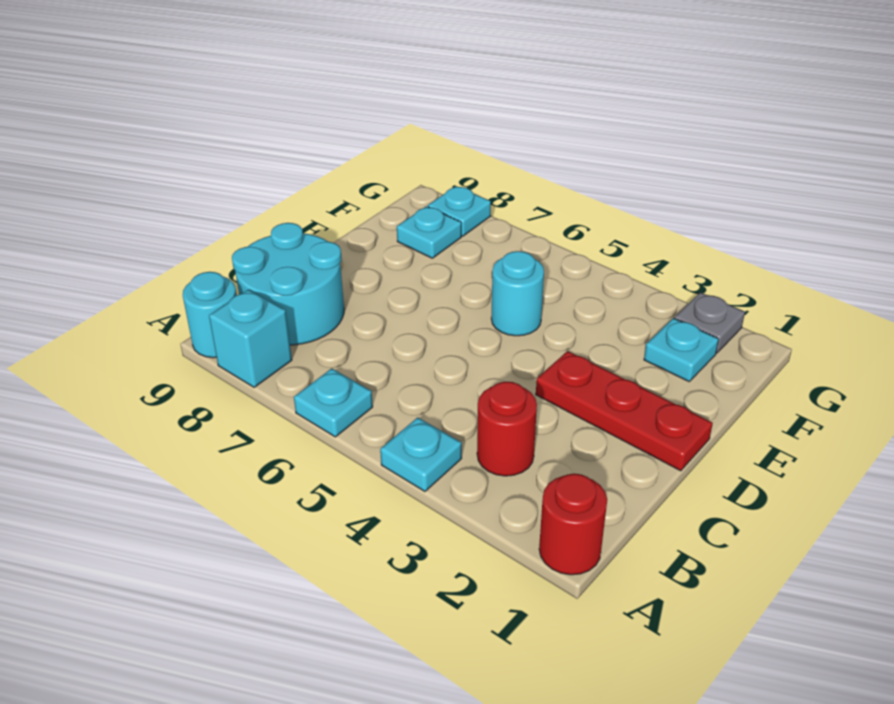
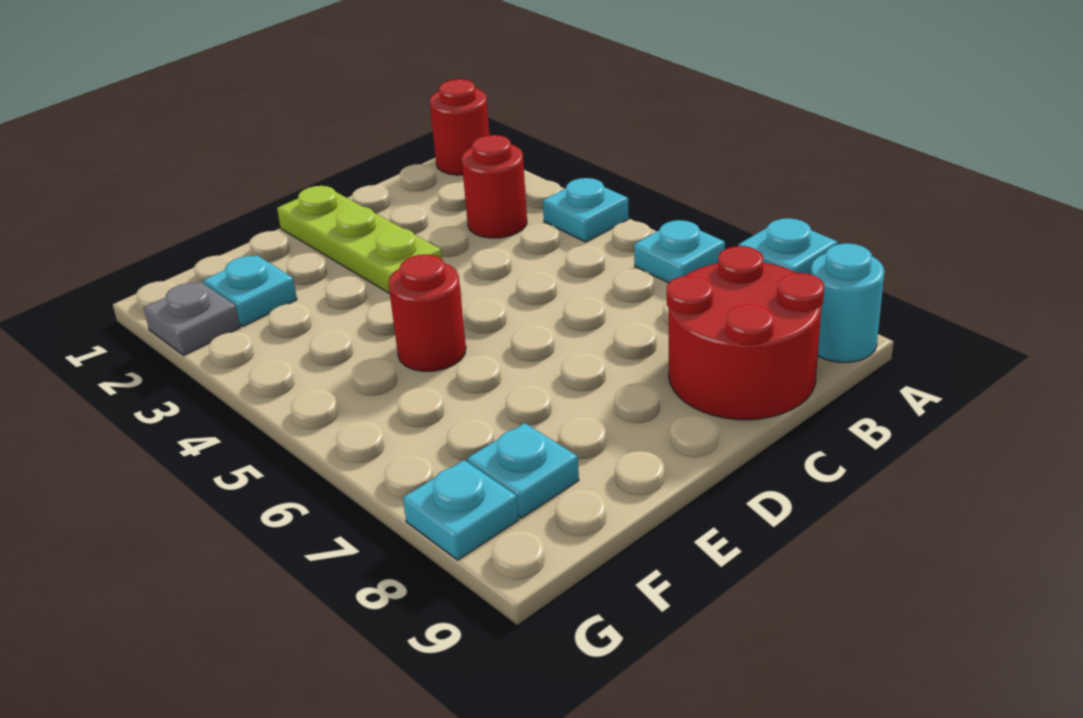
cyan 2x2 round brick [232,223,344,345] -> red 2x2 round brick [667,246,824,420]
red 1x3 plate [536,351,713,471] -> lime 1x3 plate [277,186,442,294]
cyan 1x1 round brick [491,251,544,336] -> red 1x1 round brick [388,254,466,371]

